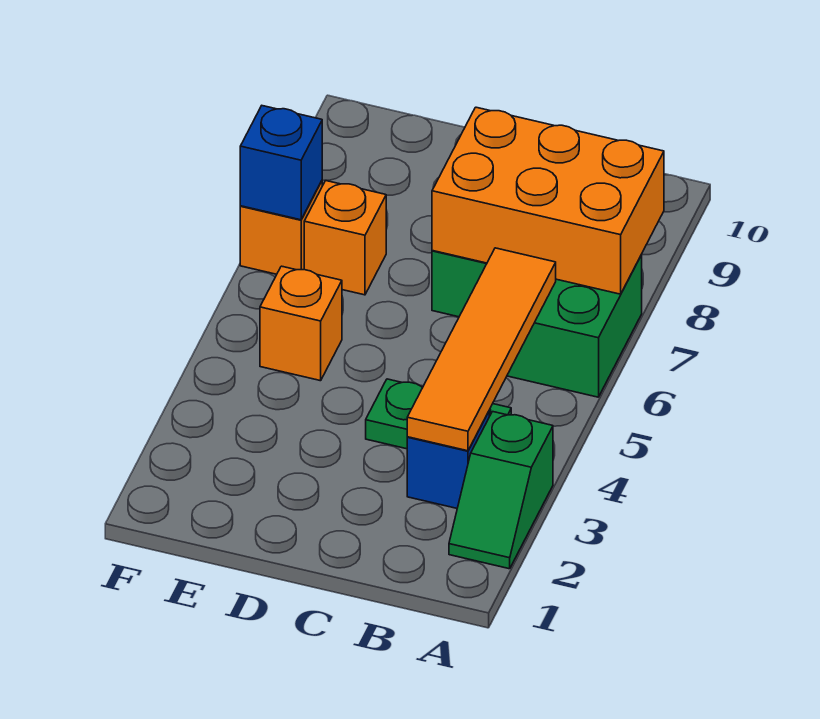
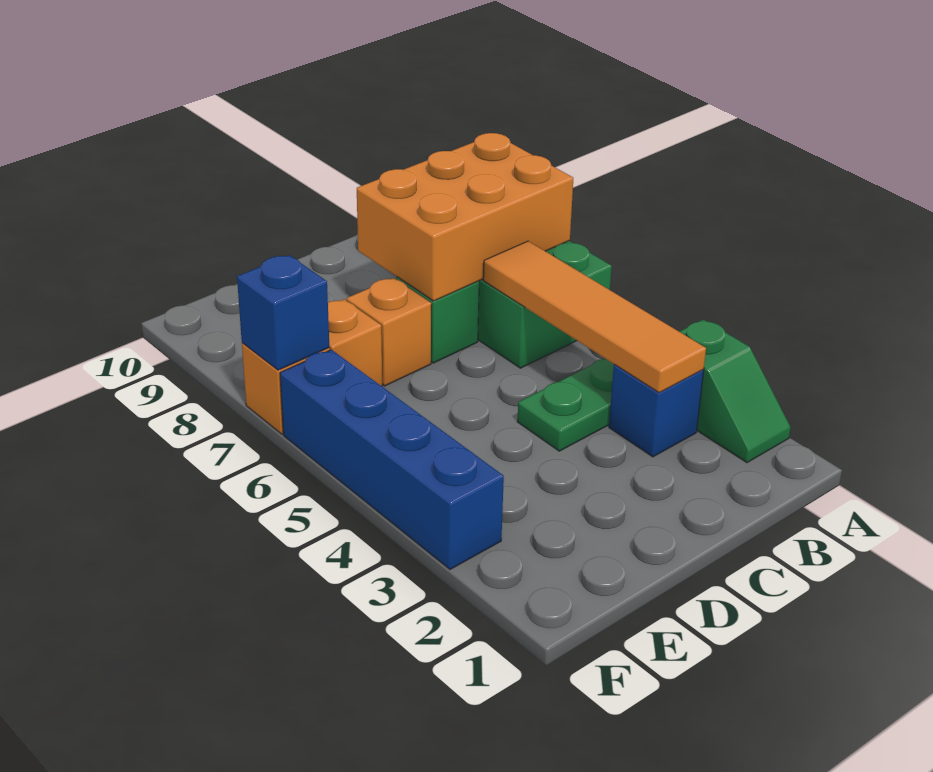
orange 1x1 brick [260,266,342,381] -> orange 1x1 brick moved to [347,278,431,386]
none -> blue 1x4 brick [280,350,504,569]

